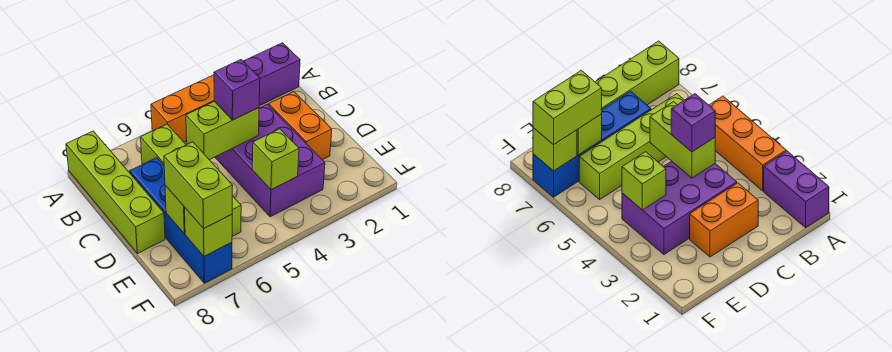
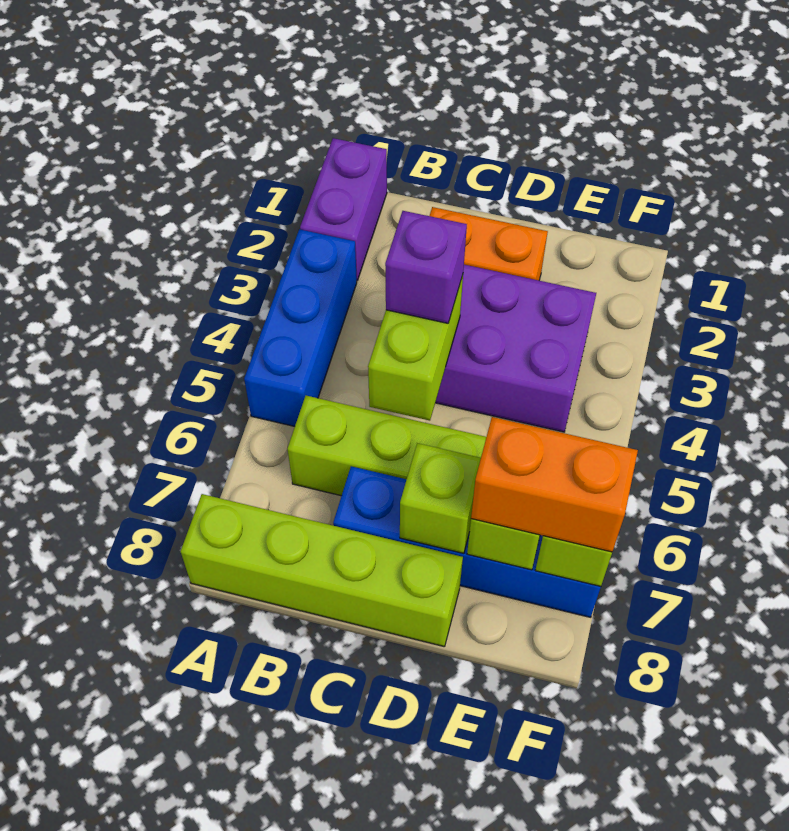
orange 1x3 brick [151,75,214,142] -> blue 1x3 brick [244,229,357,426]
lime 1x1 brick [252,129,299,190] -> lime 1x1 brick moved to [400,443,481,554]
lime 1x2 brick [164,142,233,229] -> orange 1x2 brick [471,417,638,552]

